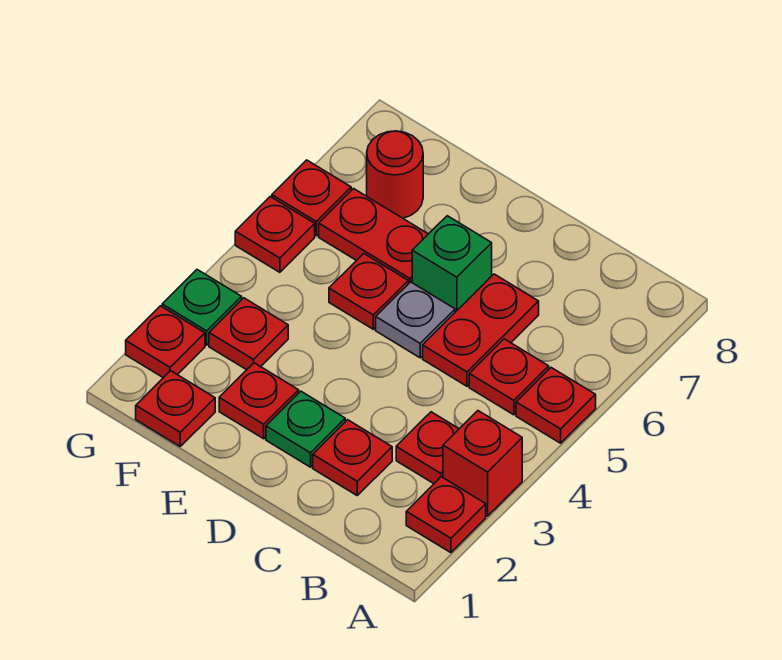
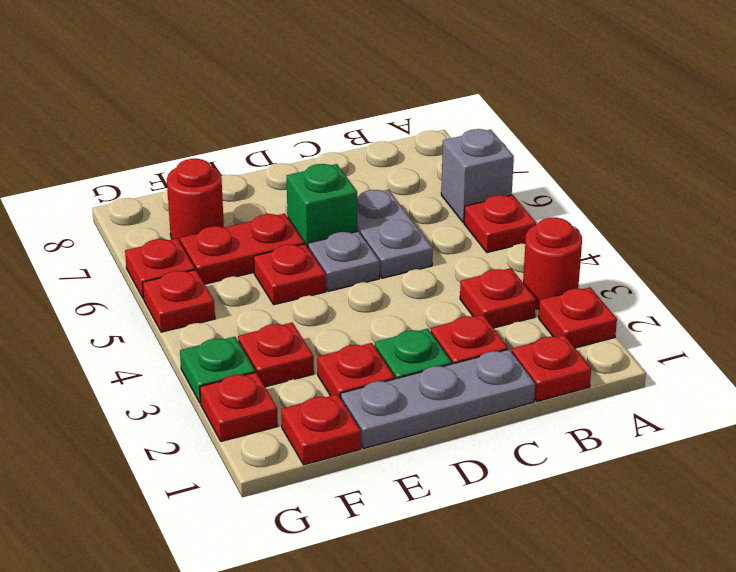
red 1x1 brick [443,411,522,516] -> red 1x1 round brick [523,218,582,309]
none -> grey 1x1 brick [441,129,514,222]
red 1x1 plate [469,339,549,415] -> red 1x1 plate moved to [512,335,591,401]
none -> grey 1x3 plate [341,349,535,448]
red 1x2 plate [423,274,539,386] -> grey 1x2 plate [357,190,433,278]

